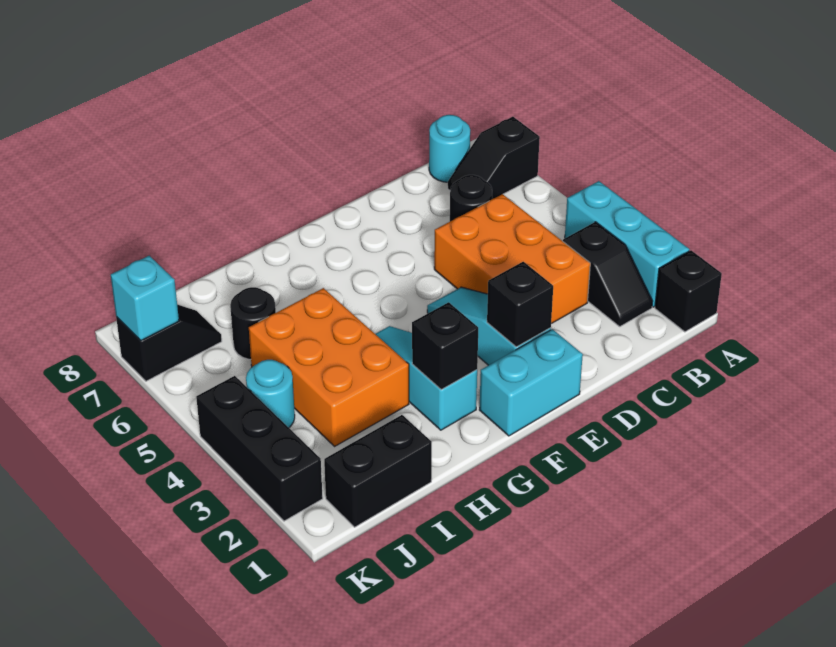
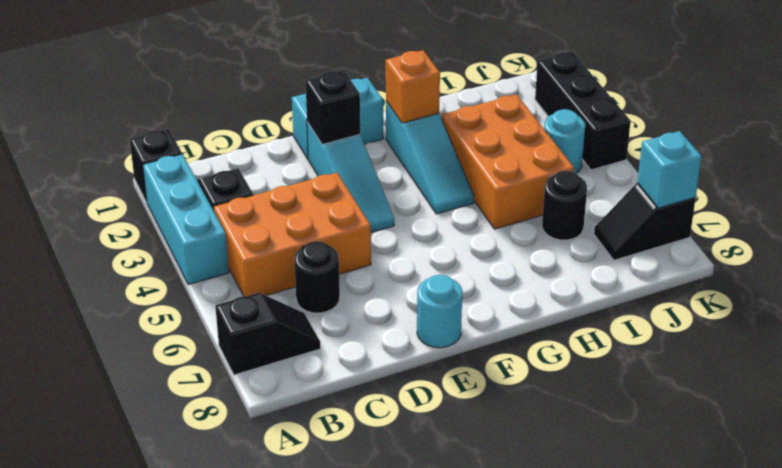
cyan 1x1 round brick [429,115,470,182] -> cyan 1x1 round brick moved to [417,275,462,348]
orange 2x3 brick [434,194,590,323] -> orange 2x3 brick turned to [214,173,371,296]
black 1x1 brick [412,302,478,389] -> orange 1x1 brick [386,50,440,123]
black 1x2 brick [324,415,432,527] -> none

